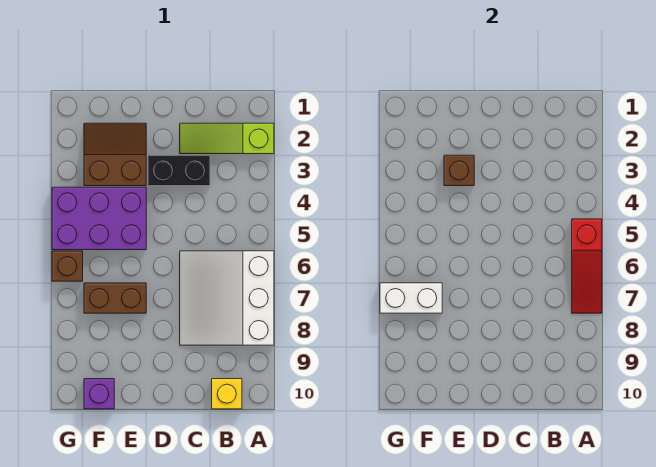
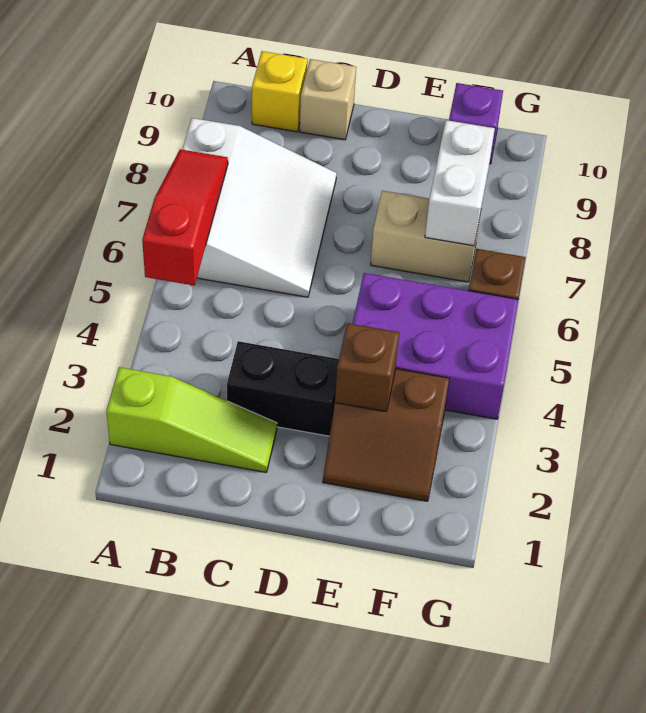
none -> tan 1x1 brick [300,59,356,140]
brown 1x2 brick [84,283,146,313] -> tan 1x2 brick [371,191,480,282]
white 1x2 brick [380,283,442,313] -> white 1x2 brick turned to [425,120,495,246]

